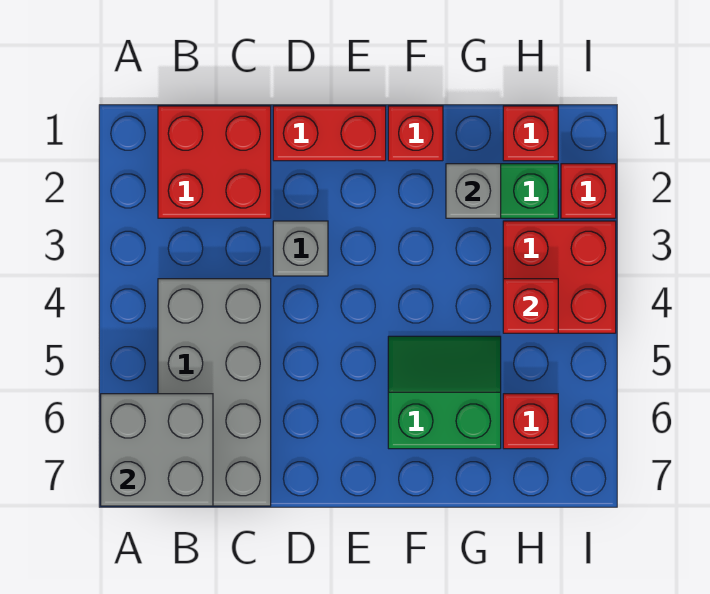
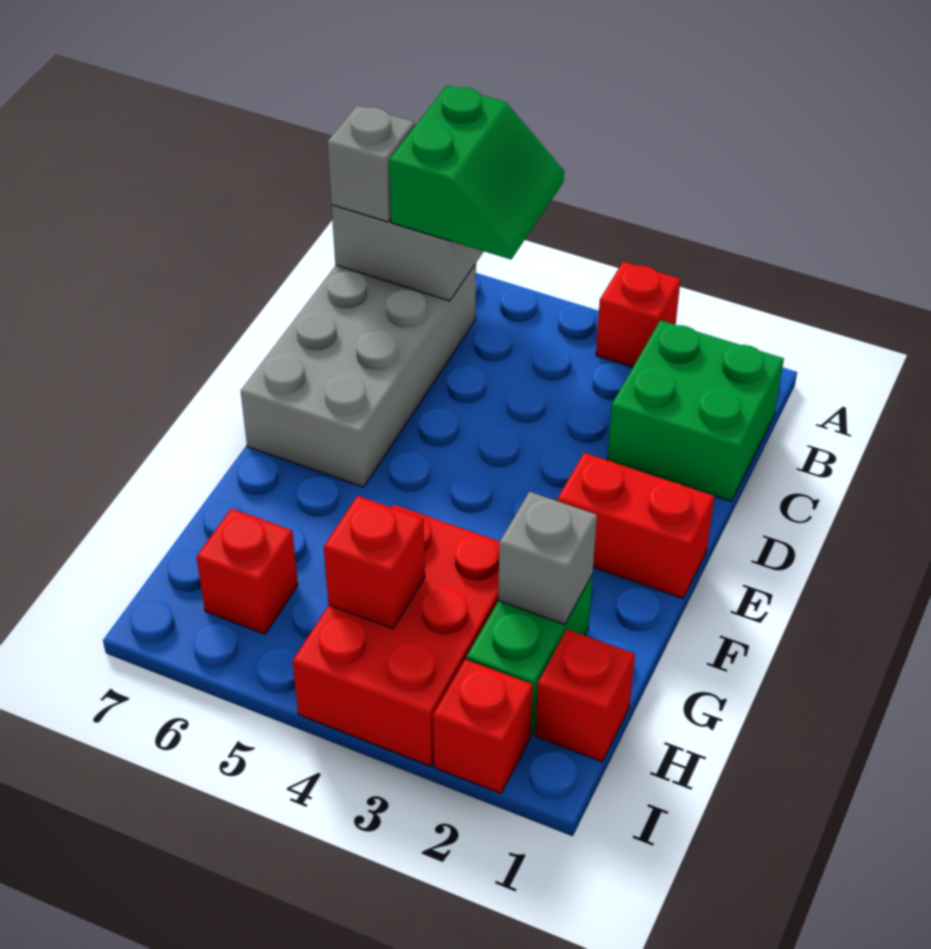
red 2x2 brick [158,106,271,218] -> green 2x2 brick [607,320,784,501]
grey 2x4 brick [158,279,271,506] -> grey 2x4 brick turned to [241,264,476,487]
red 1x2 brick [273,106,386,161] -> red 1x2 brick turned to [557,453,714,598]
grey 1x1 brick [273,221,328,276] -> grey 1x1 brick moved to [327,105,415,222]
red 1x1 brick [388,106,443,161] -> red 1x1 brick moved to [596,262,681,367]
green 2x2 slope [388,336,501,449] -> green 2x2 slope moved to [389,85,564,259]
red 2x2 brick [503,221,616,333] -> red 2x3 brick [293,505,500,766]

